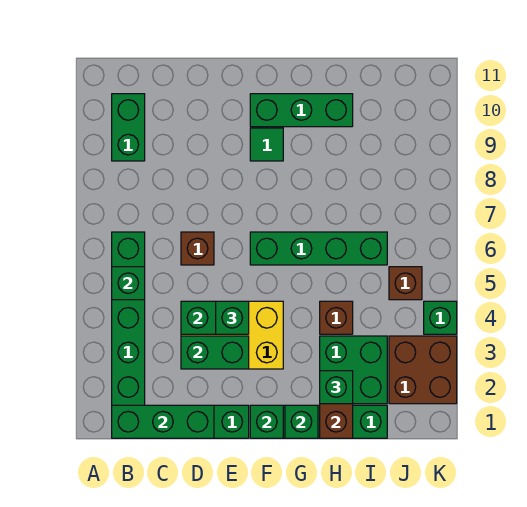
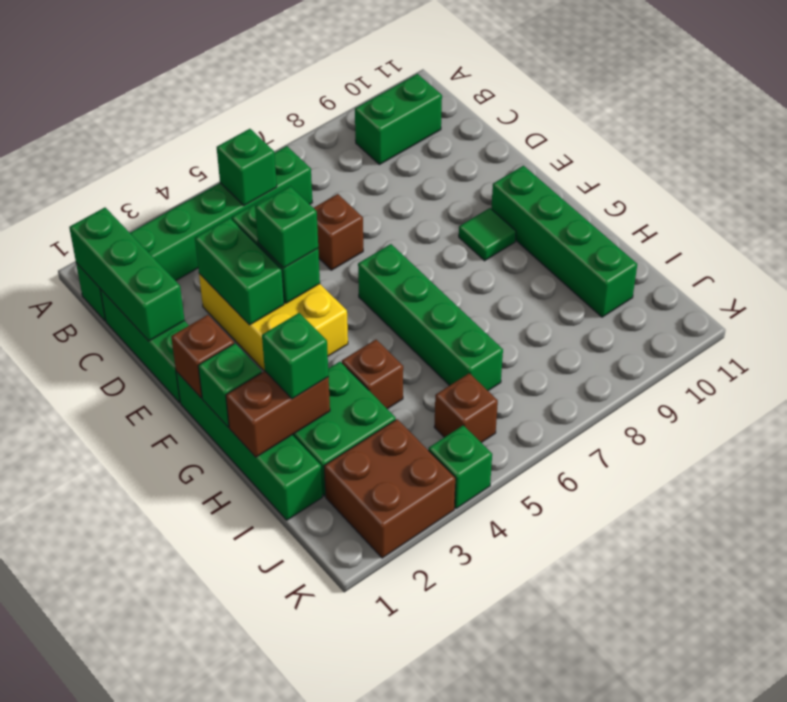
green 1x1 brick [250,405,283,438] -> brown 1x1 brick [171,315,234,398]
green 1x3 brick [250,94,353,127] -> green 1x4 brick [491,166,637,317]

